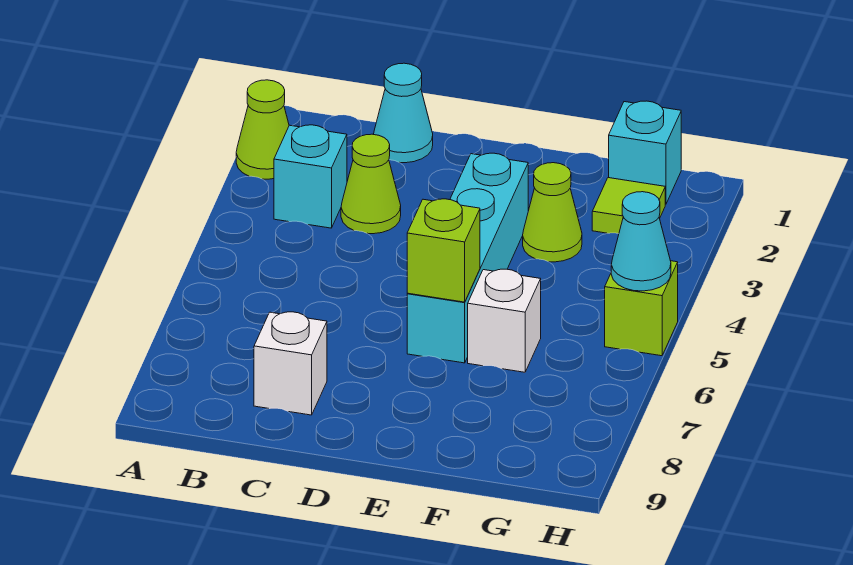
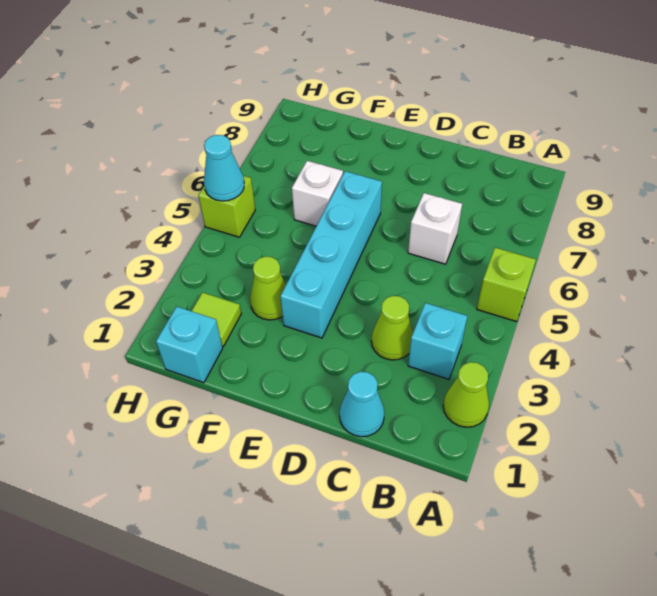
white 1x1 brick [254,312,327,415] -> white 1x1 brick moved to [408,193,462,264]
lime 1x1 brick [407,199,480,302] -> lime 1x1 brick moved to [477,248,536,322]

